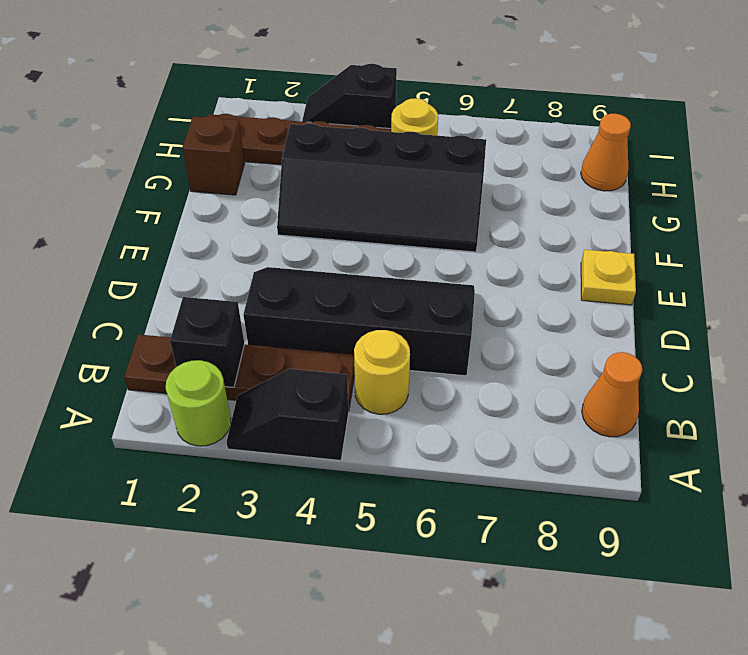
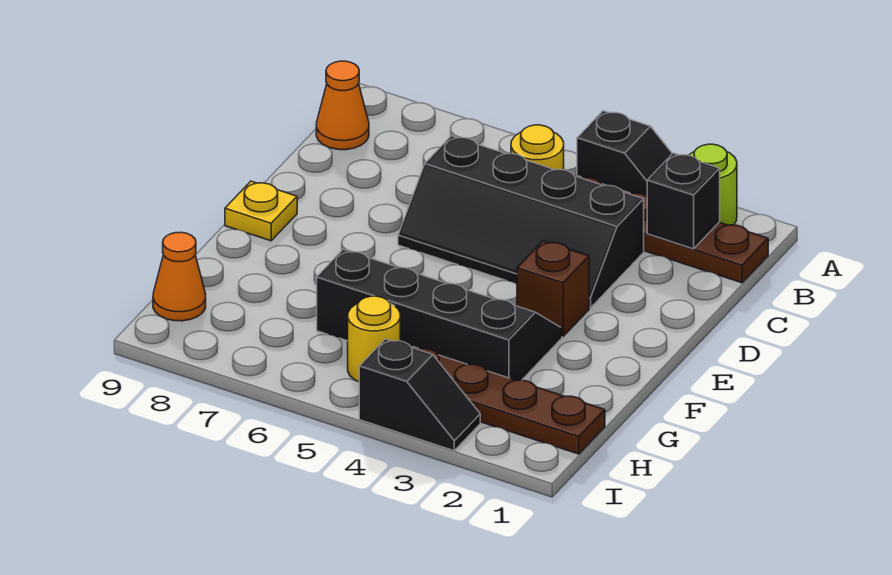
brown 1x1 brick [182,116,245,195] -> brown 1x1 brick moved to [517,241,589,336]

